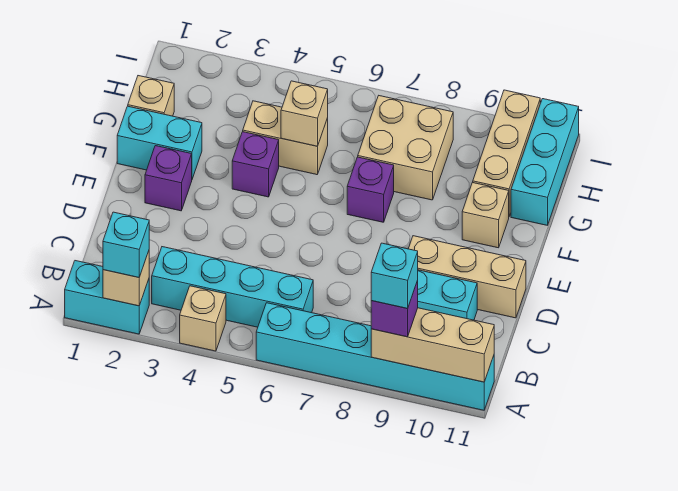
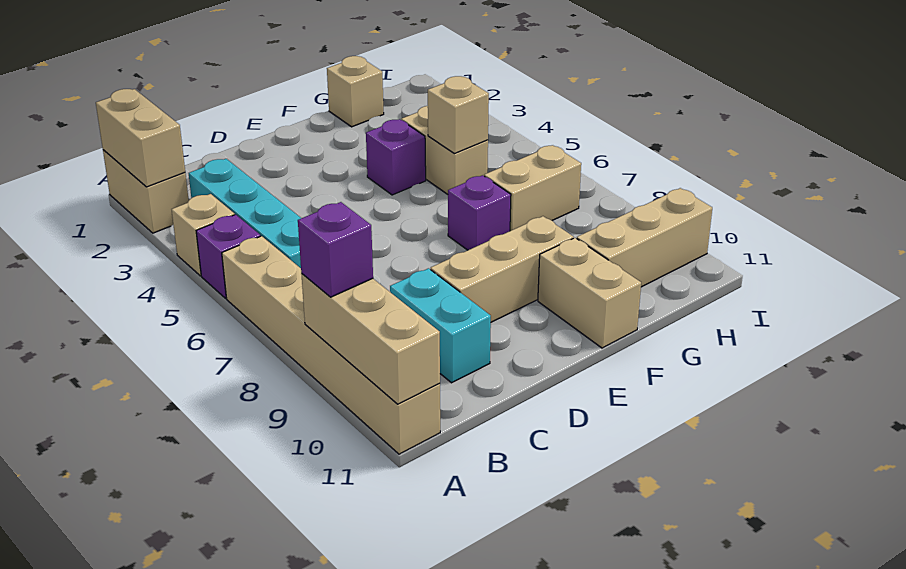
cyan 1x2 brick [65,261,149,334] -> tan 1x2 brick [103,150,189,233]
tan 1x1 brick [103,251,149,306] -> tan 1x2 brick [96,89,185,187]
cyan 1x1 brick [103,212,149,277] -> none
cyan 1x6 brick [256,303,494,410] -> tan 1x6 brick [222,236,440,454]
cyan 1x1 brick [371,243,418,308] -> none
tan 1x3 brick [408,236,526,318] -> tan 1x3 brick turned to [431,216,574,322]
purple 1x1 brick [145,146,192,211] -> purple 1x1 brick moved to [196,215,260,298]
cyan 1x2 brick [117,106,202,179] -> none
tan 1x1 brick [462,183,509,248] -> tan 1x2 brick [538,238,641,348]
tan 2x2 brick [358,96,453,200] -> tan 1x2 brick [484,145,581,231]
cyan 1x3 brick [511,99,579,225] -> none

